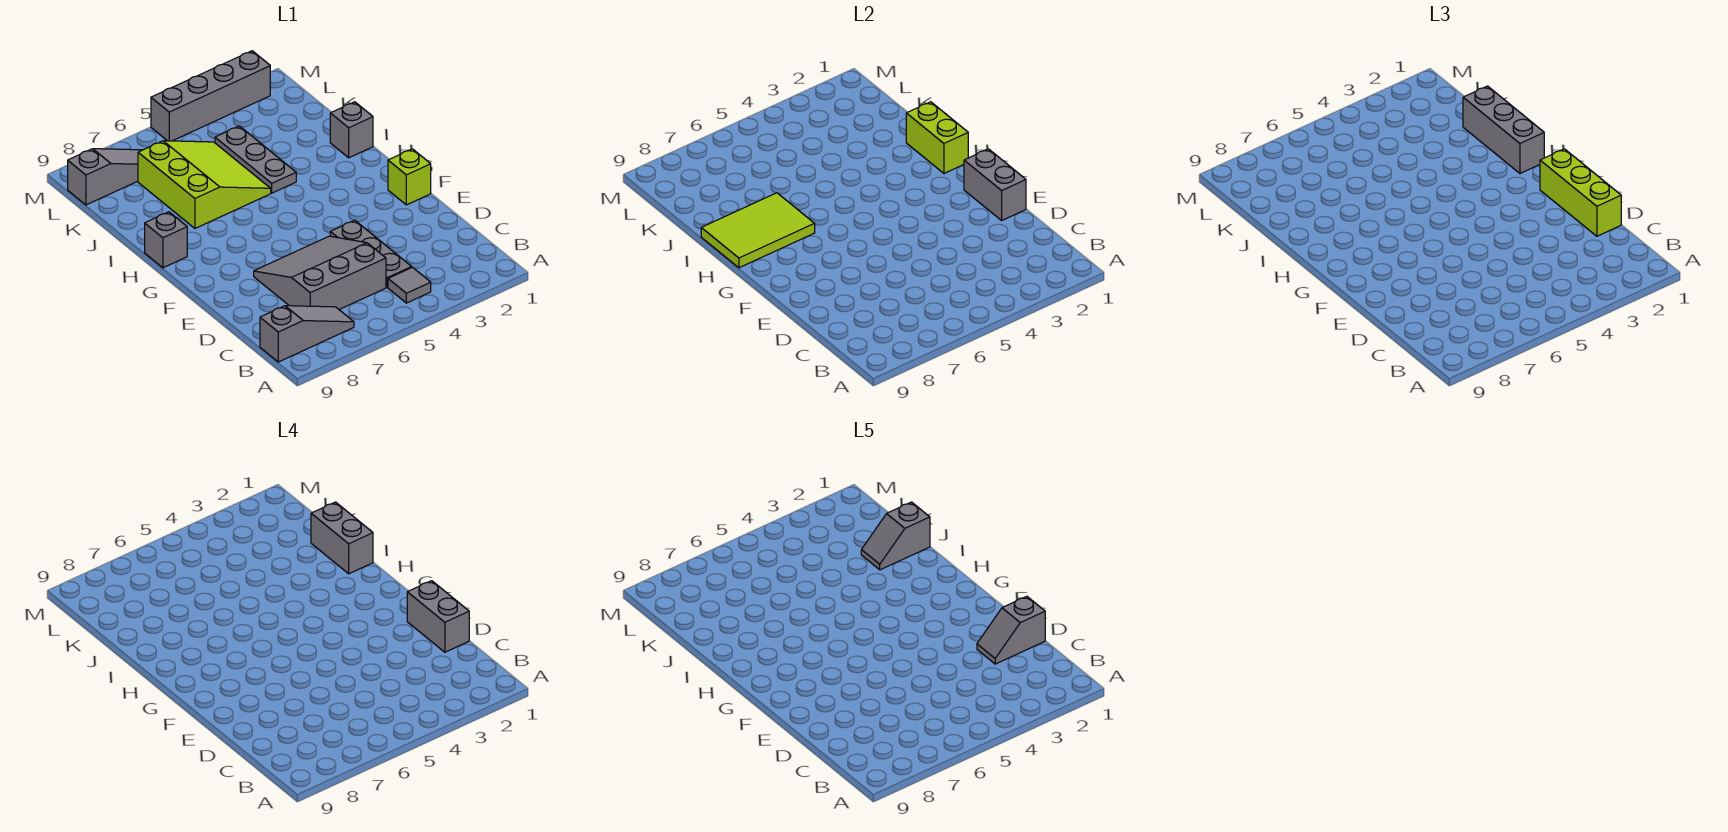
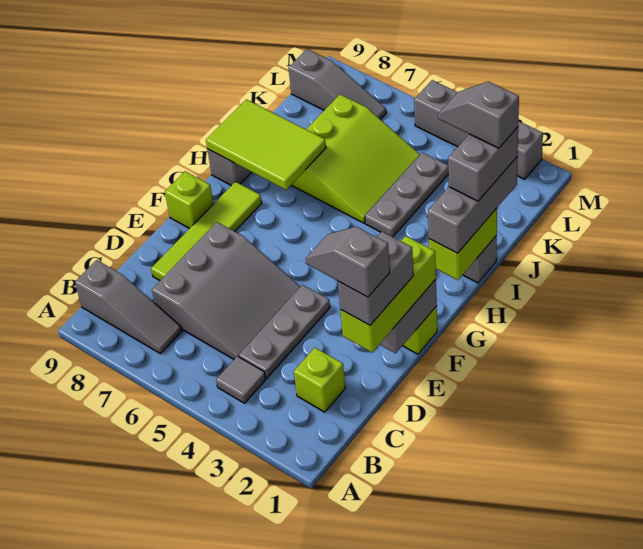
none -> lime 1x1 brick [294,348,345,412]
grey 3x3 slope [254,236,386,309] -> grey 3x3 slope turned to [152,222,300,359]
none -> lime 1x4 tile [151,182,262,281]
none -> lime 1x1 brick [165,171,213,229]

